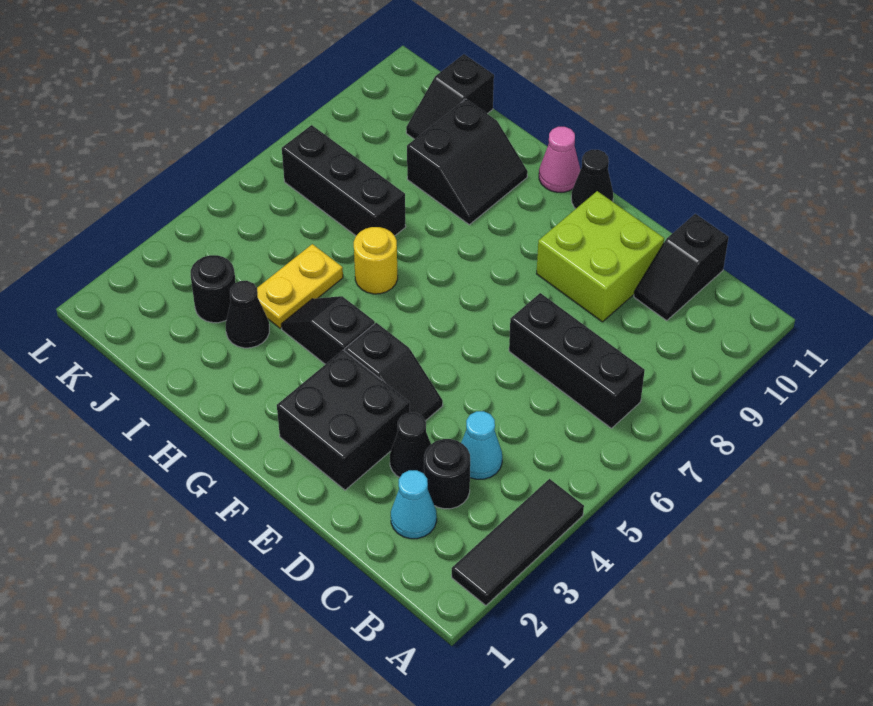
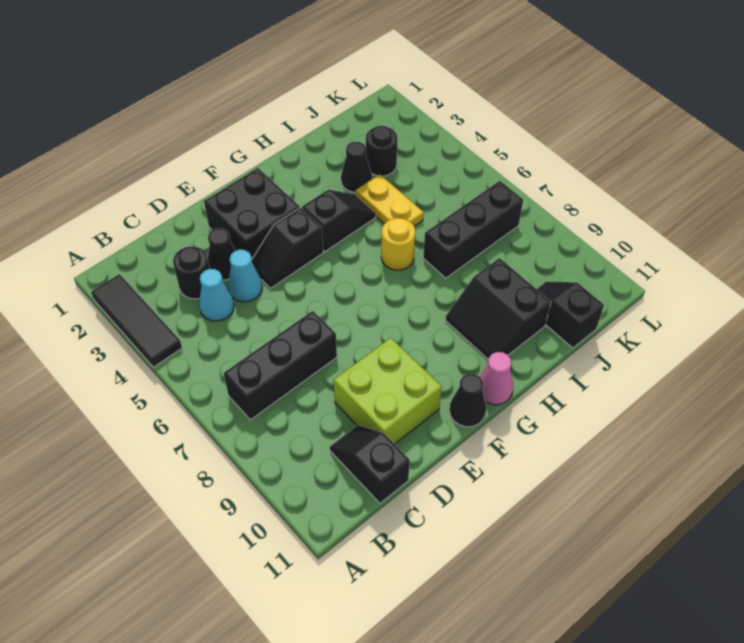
cyan 1x1 cone [391,470,437,539] -> cyan 1x1 cone moved to [228,250,262,302]

